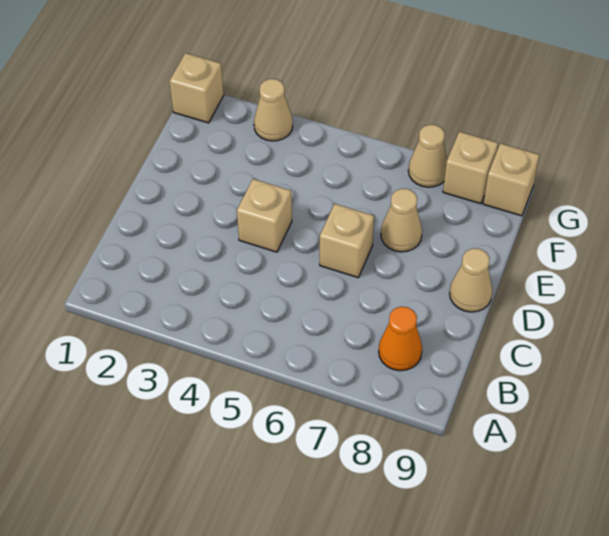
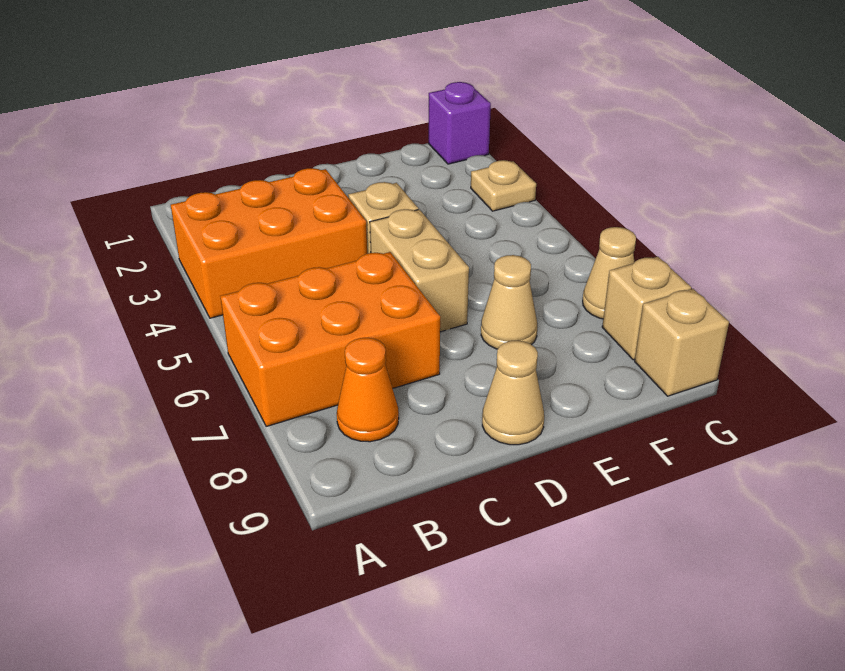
none -> orange 2x3 brick [171,168,367,318]
none -> orange 2x3 brick [220,252,440,427]
tan 1x1 brick [320,204,374,278] -> tan 1x2 brick [370,209,469,332]
tan 1x1 brick [169,53,224,123] -> purple 1x1 brick [429,82,491,164]
tan 1x1 cone [254,79,293,141] -> tan 1x1 plate [471,160,536,211]

